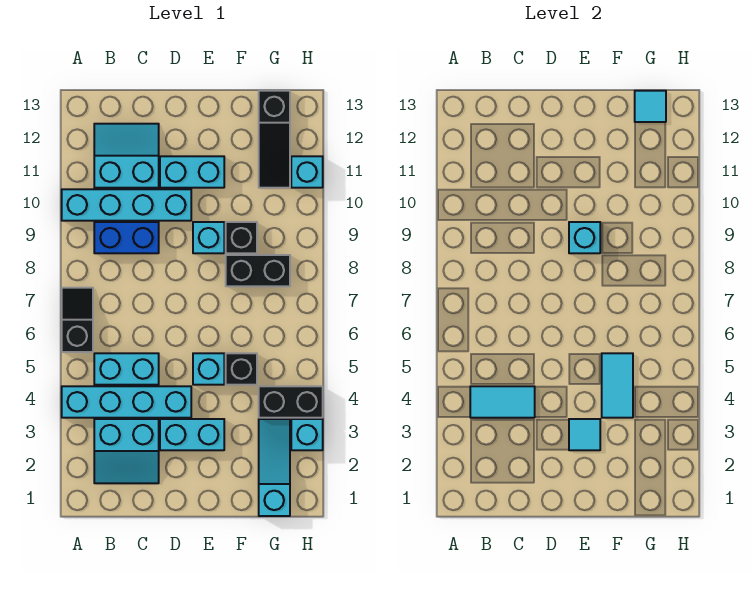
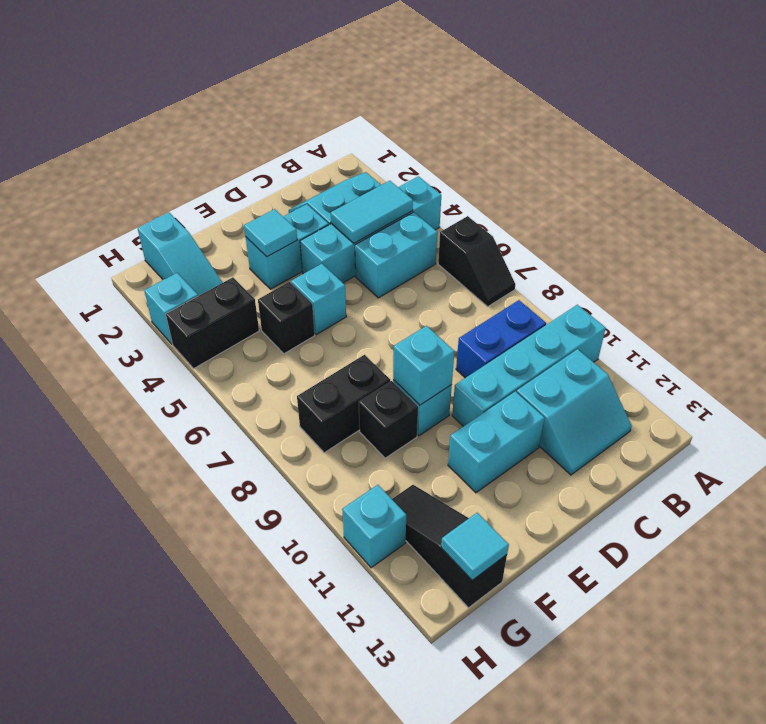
cyan 1x2 tile [602,353,633,418] -> none

